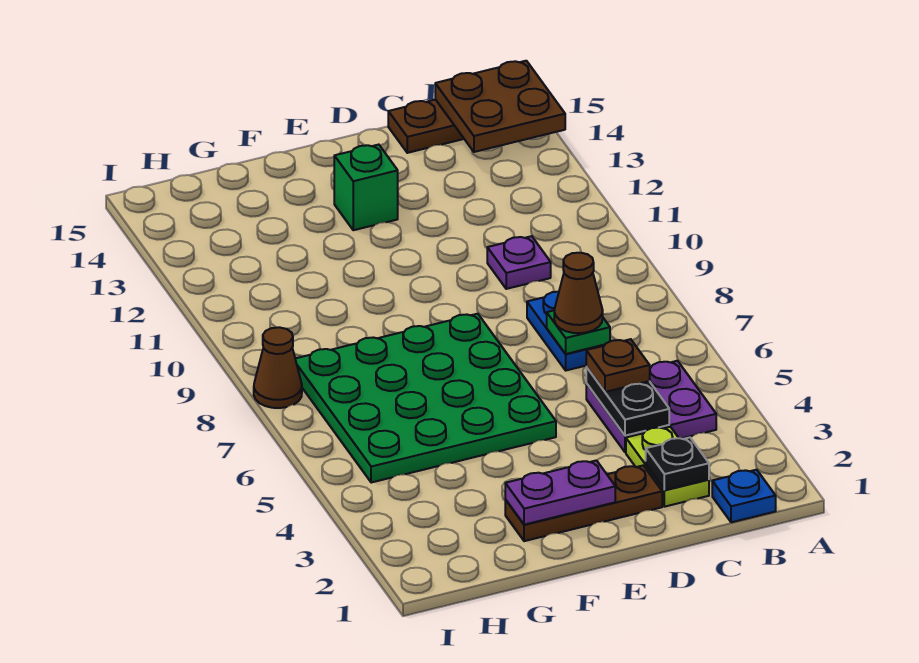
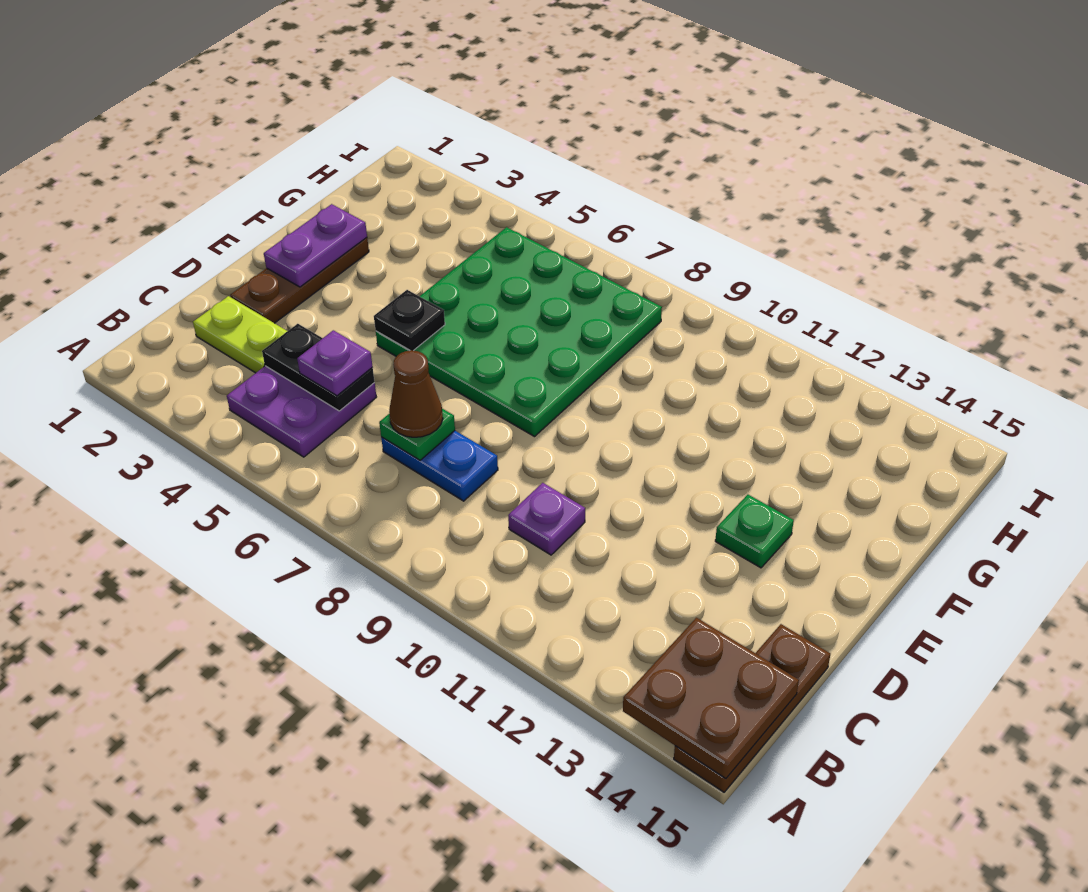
blue 1x1 plate [712,470,776,522] -> none
black 1x1 plate [646,437,709,490] -> black 1x1 plate moved to [374,290,445,351]
brown 1x1 plate [586,339,650,392] -> purple 1x1 plate [297,330,373,396]
green 1x1 brick [334,145,398,230] -> green 1x1 plate [715,495,794,568]
brown 1x1 cone [254,327,302,408] -> none

